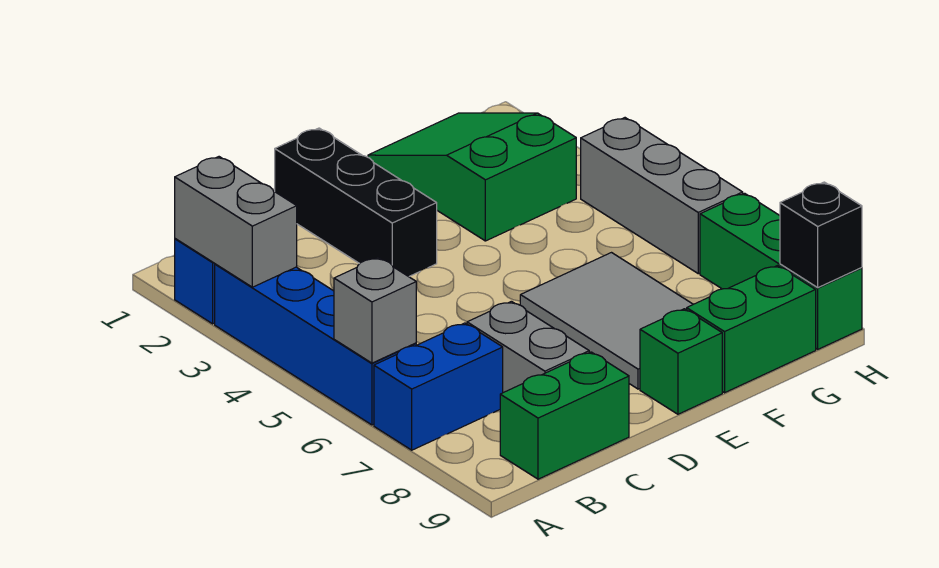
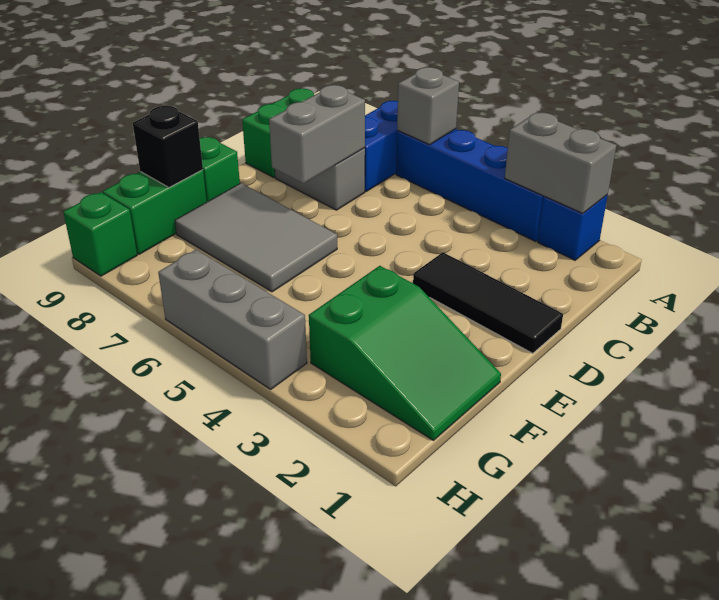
none -> grey 1x2 brick [269,85,365,183]
black 1x3 brick [275,128,437,277] -> black 1x3 tile [413,252,563,353]
green 1x3 brick [700,193,862,349] -> green 1x1 brick [63,192,137,276]
black 1x1 brick [780,182,862,288] -> black 1x1 brick moved to [133,106,203,187]

